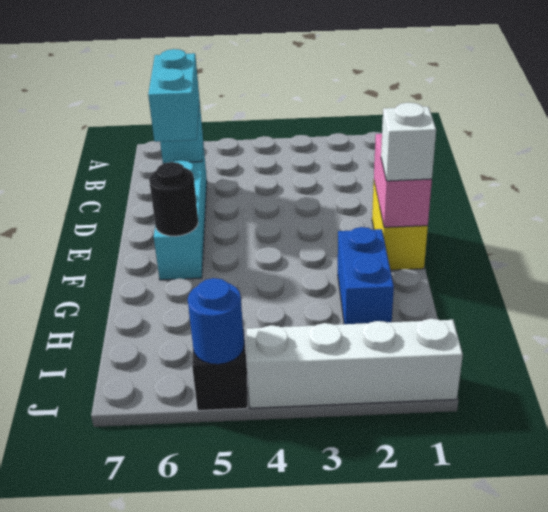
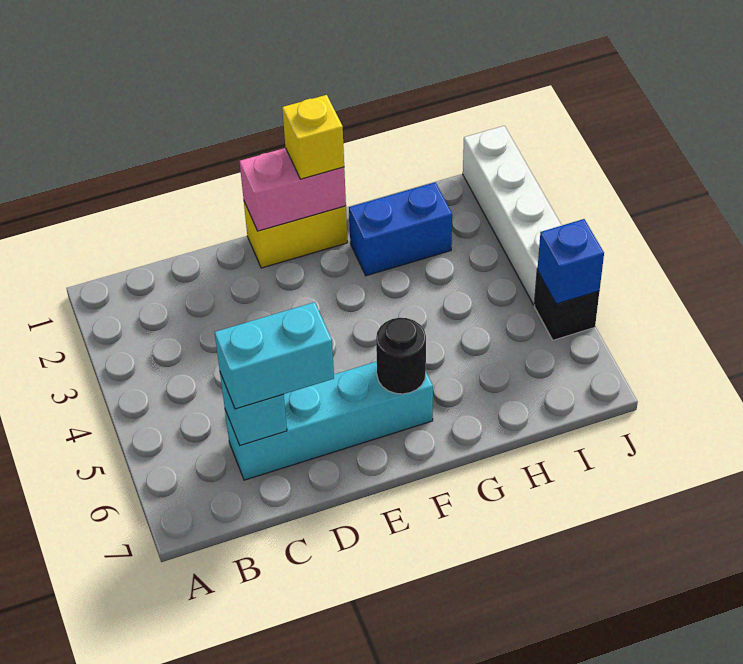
white 1x1 brick [381,103,436,181] -> yellow 1x1 brick [282,95,344,179]
blue 1x1 round brick [188,278,244,364] -> blue 1x1 brick [537,219,604,304]

